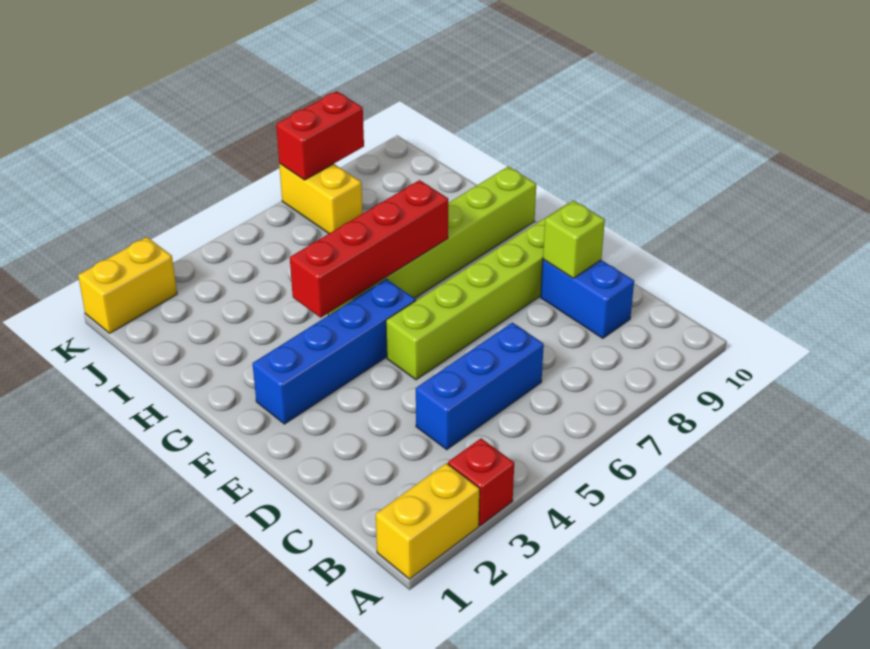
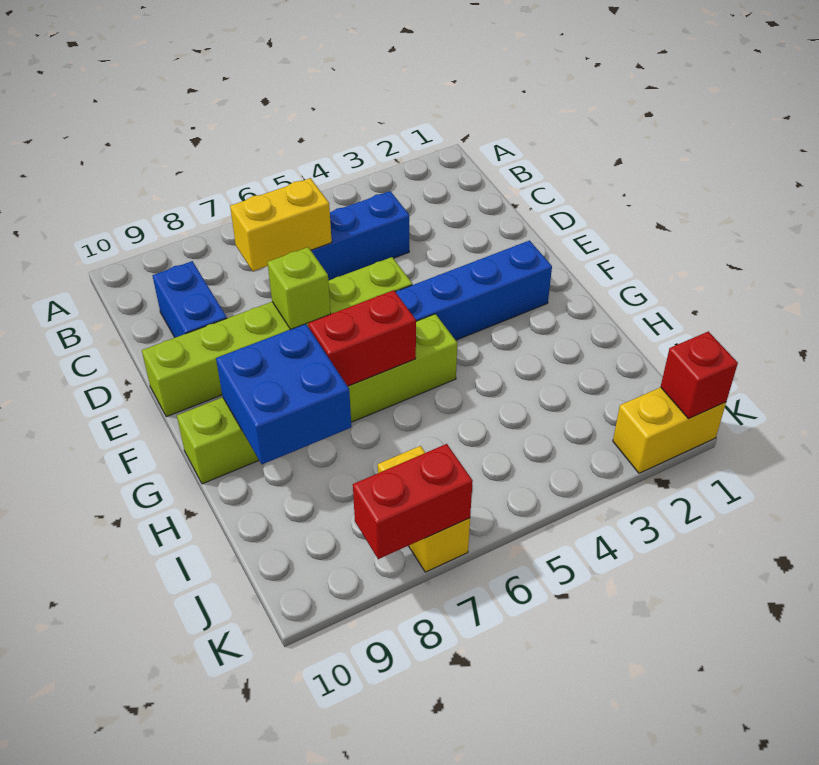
yellow 1x2 brick [376,463,480,579] -> yellow 1x2 brick moved to [230,178,332,271]
red 1x1 brick [448,438,514,526] -> red 1x1 brick moved to [661,331,738,419]
lime 1x1 brick [543,201,605,278] -> lime 1x1 brick moved to [267,247,331,330]
red 1x4 brick [290,180,448,318] -> red 1x2 brick [308,290,416,386]
none -> blue 2x2 brick [216,324,351,464]

